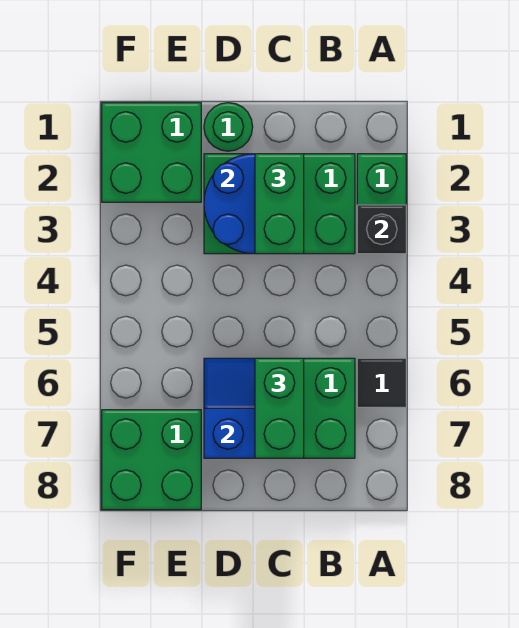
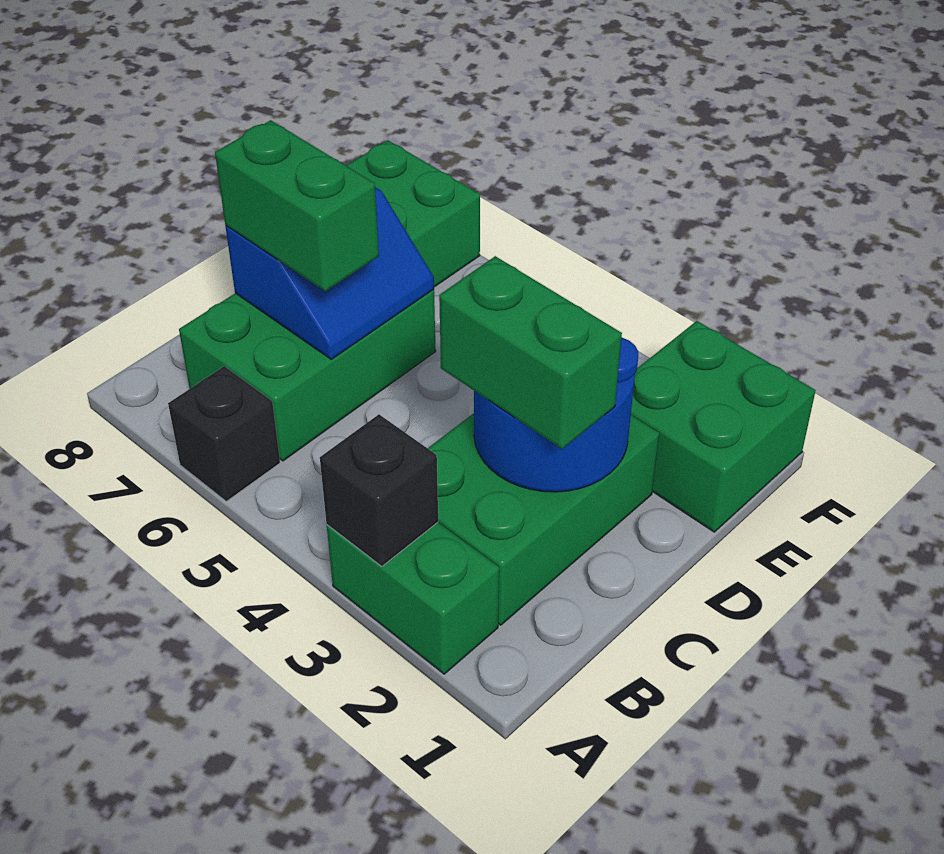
black 1x1 tile [357,358,406,407] -> black 1x1 brick [168,366,280,501]
green 1x1 round brick [204,103,253,151] -> none

